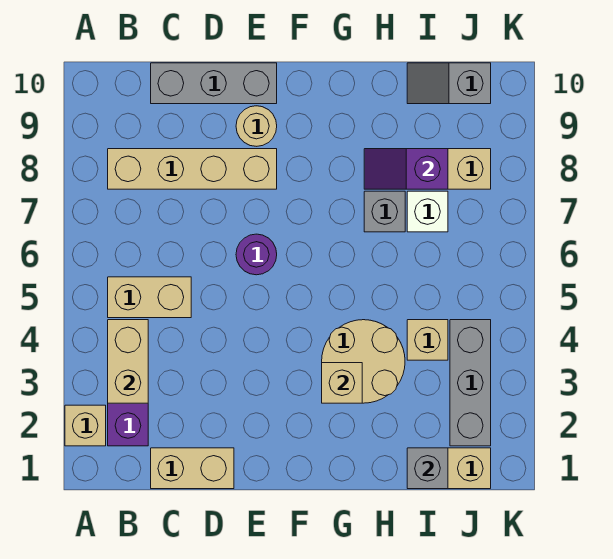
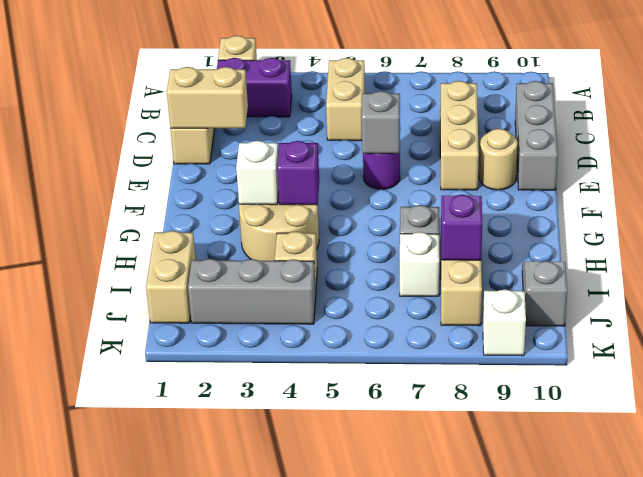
tan 1x2 brick [108,320,148,403] -> tan 1x2 brick moved to [167,67,248,128]
tan 1x4 brick [108,149,277,189] -> tan 1x3 brick [440,81,479,190]
tan 1x1 brick [322,363,362,403] -> white 1x1 brick [236,141,279,205]
none -> purple 1x1 brick [277,141,319,205]
grey 1x1 brick [407,448,448,489] -> grey 1x1 brick moved to [361,91,400,154]
none -> white 1x1 brick [483,289,526,356]

